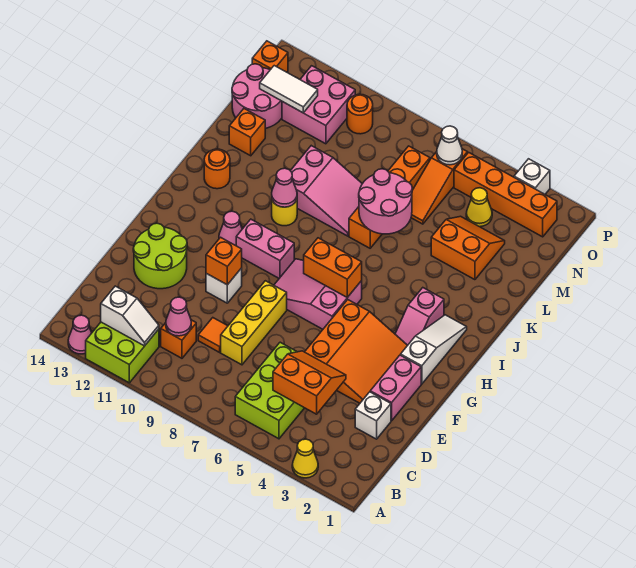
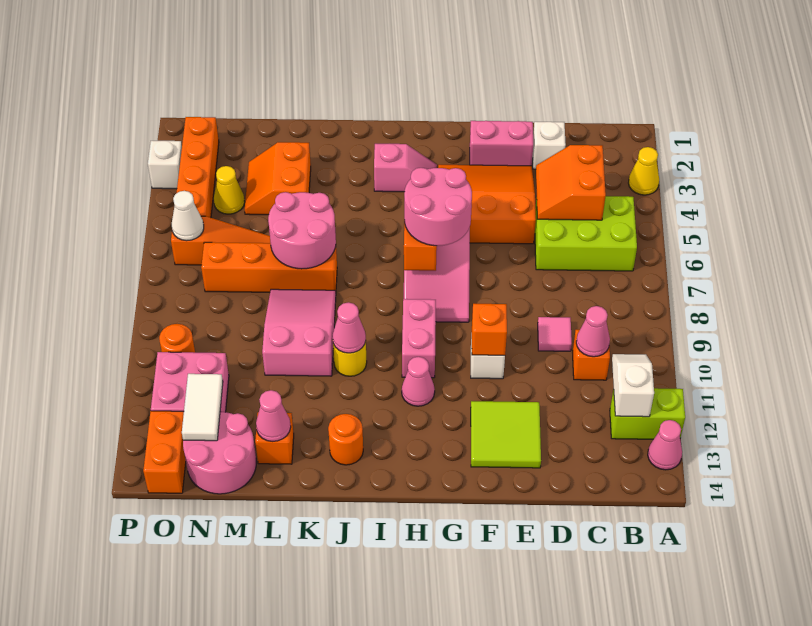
lime 2x2 brick [86,322,159,383] -> lime 1x2 brick [610,388,685,439]
yellow 1x3 brick [221,281,287,365] -> none
orange 1x1 tile [198,318,228,352] -> pink 1x1 tile [538,317,572,351]
lime 2x2 round brick [133,223,187,289] -> lime 2x2 tile [471,401,541,468]
white 1x3 slope [401,315,467,384] -> none
none -> pink 2x2 round brick [404,168,472,246]
none -> pink 1x1 cone [256,390,291,442]
orange 1x1 brick [252,41,288,72] -> orange 1x2 brick [143,411,186,493]

